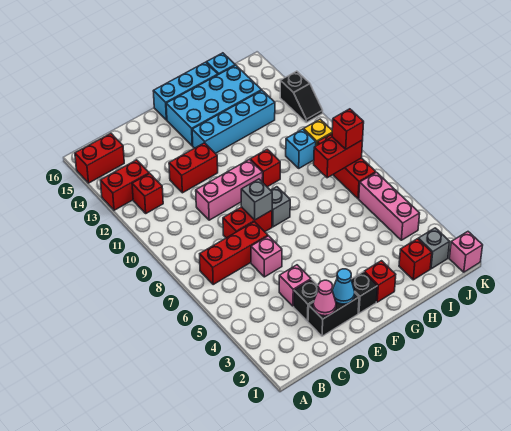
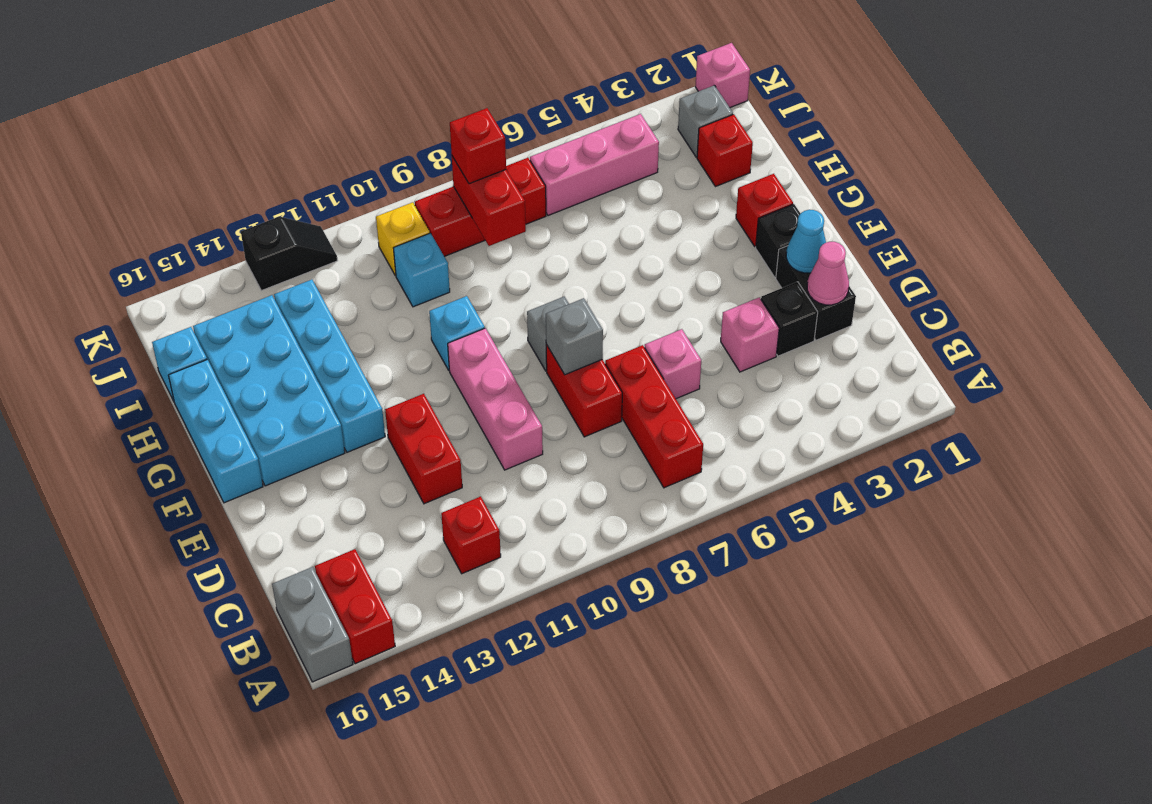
red 1x2 brick [100,160,149,210] -> none
none -> grey 1x2 brick [272,567,353,682]
red 1x1 brick [250,149,280,187] -> cyan 1x1 brick [429,296,485,370]

